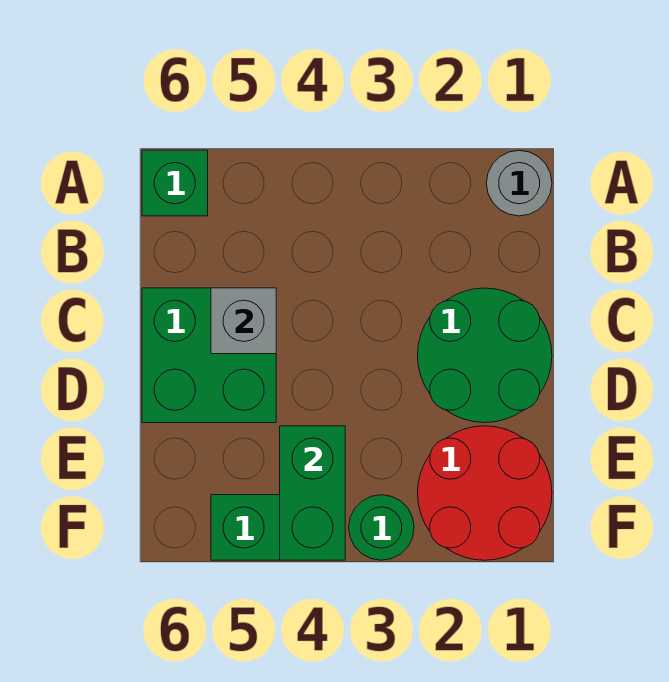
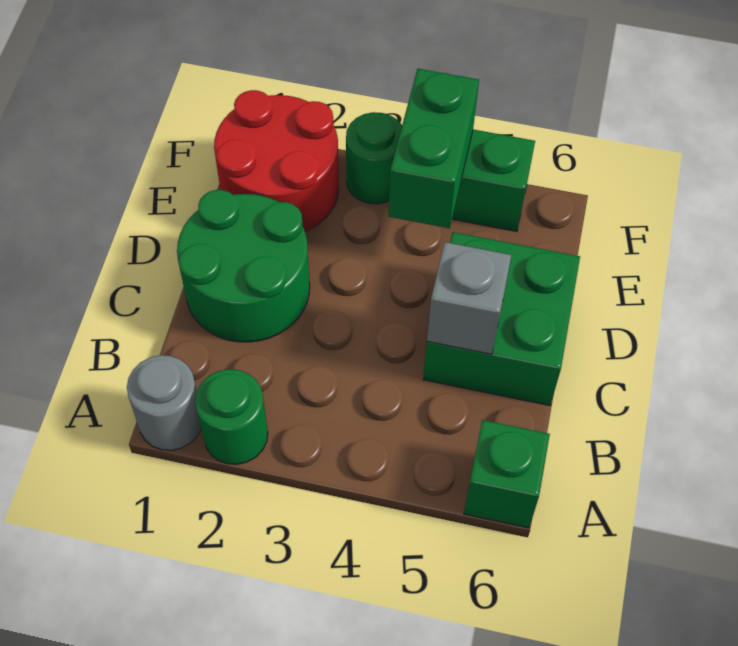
none -> green 1x1 round brick [195,369,268,464]

